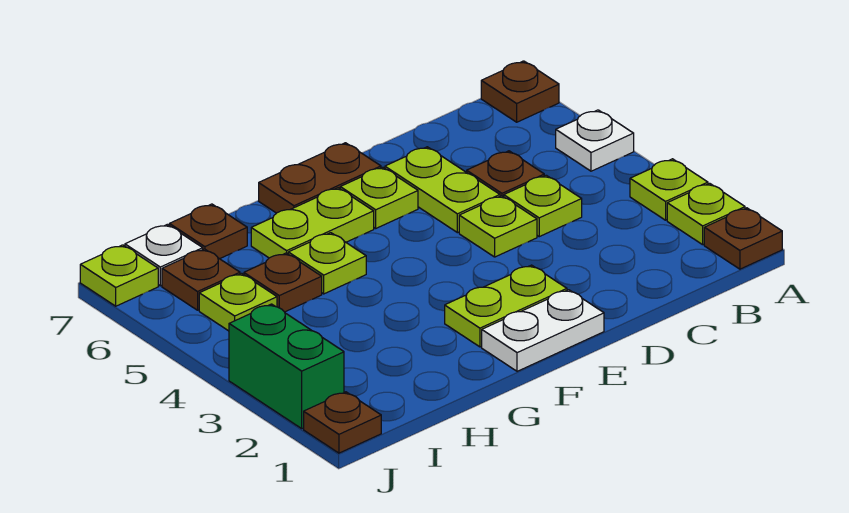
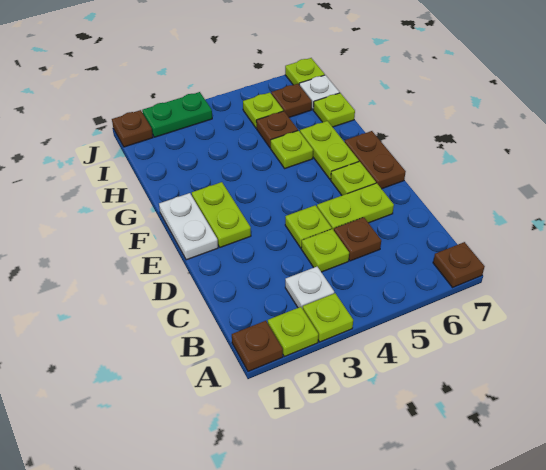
white 1x1 plate [556,110,634,171] -> white 1x1 plate moved to [285,267,334,309]
brown 1x1 plate [169,204,247,259] -> lime 1x1 plate [313,93,355,127]
green 1x2 brick [229,304,344,429] -> green 1x2 plate [142,92,212,137]

